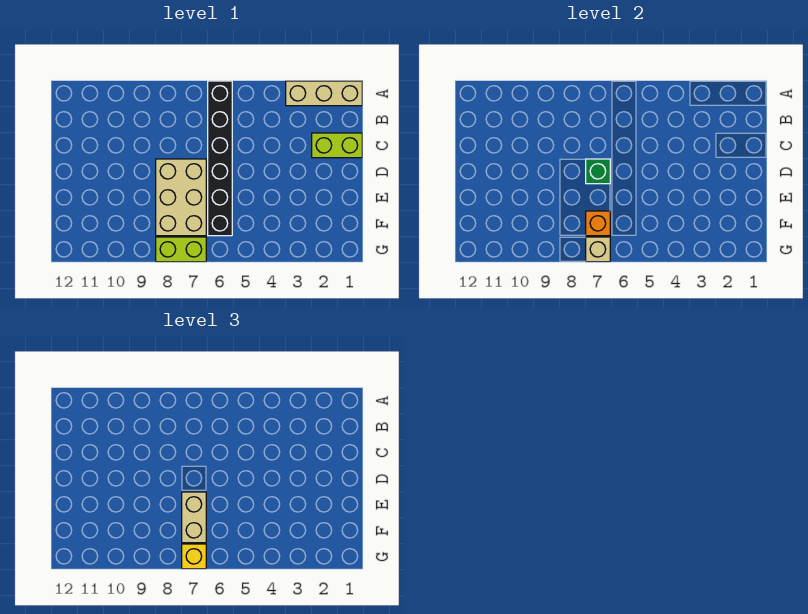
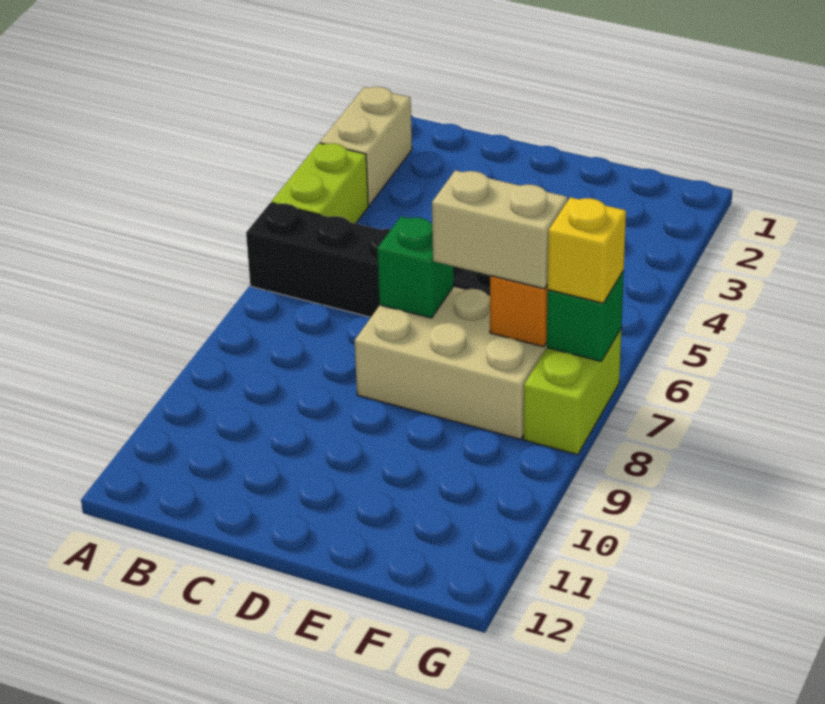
tan 1x3 brick [286,81,362,106] -> tan 1x2 brick [320,87,412,206]
lime 1x2 brick [312,133,362,158] -> lime 1x2 brick moved to [272,143,368,224]
tan 1x1 brick [586,237,610,262] -> green 1x1 brick [546,271,624,361]

